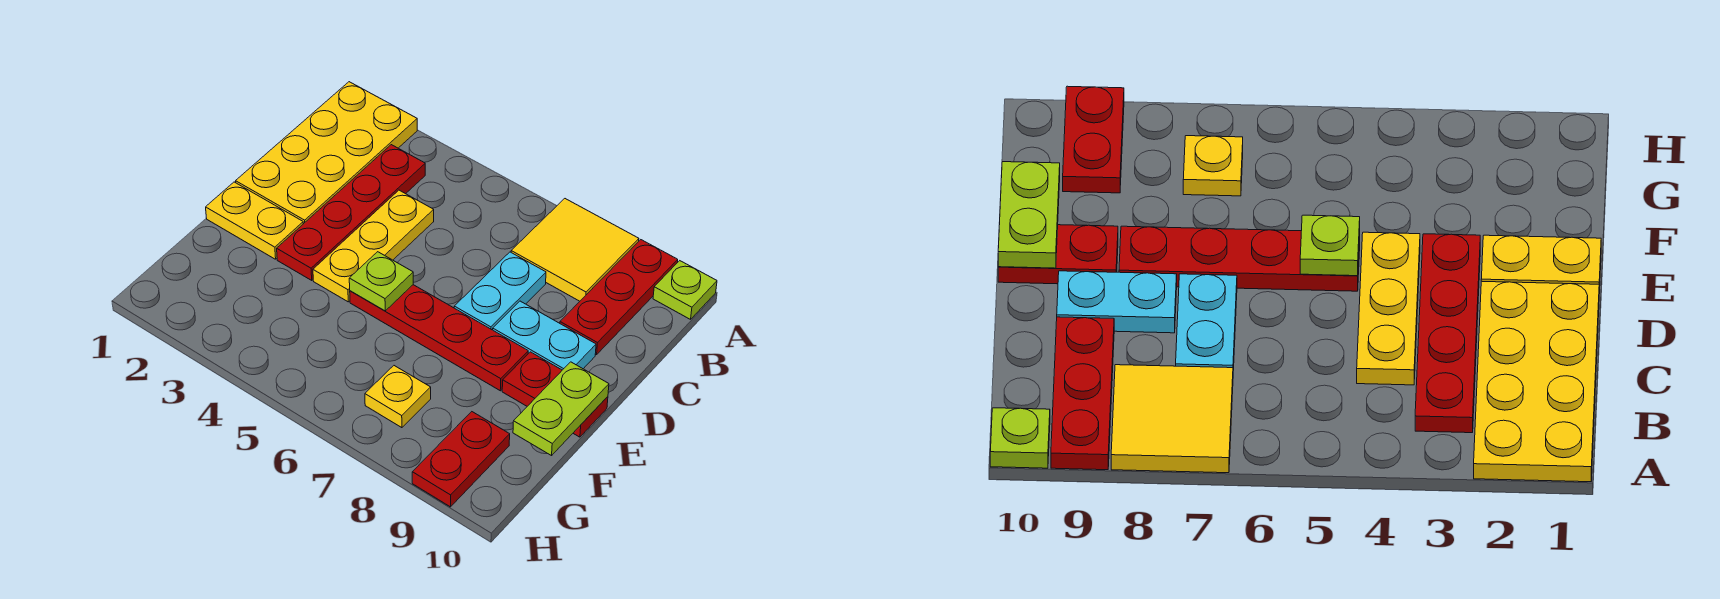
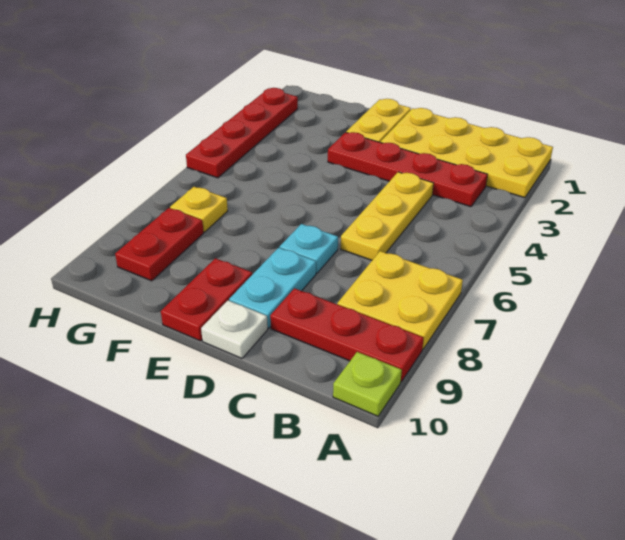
yellow 2x2 tile [511,199,639,301] -> yellow 2x2 plate [337,251,463,349]
yellow 1x3 plate [313,190,434,302] -> yellow 1x3 plate turned to [341,172,433,260]
cyan 1x2 plate [454,252,546,330] -> cyan 1x1 plate [280,224,338,273]
none -> white 1x1 plate [201,300,268,358]
red 1x4 plate [350,285,528,391] -> red 1x4 plate moved to [186,88,298,178]
lime 1x1 plate [349,252,413,311] -> none
lime 1x2 plate [513,362,609,456] -> none
red 1x2 plate [412,412,510,507] -> red 1x2 plate turned to [115,208,204,281]

